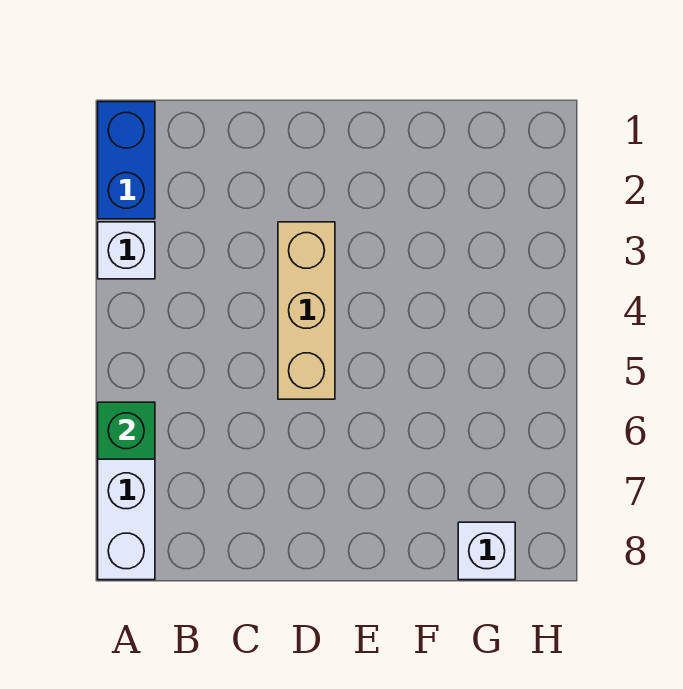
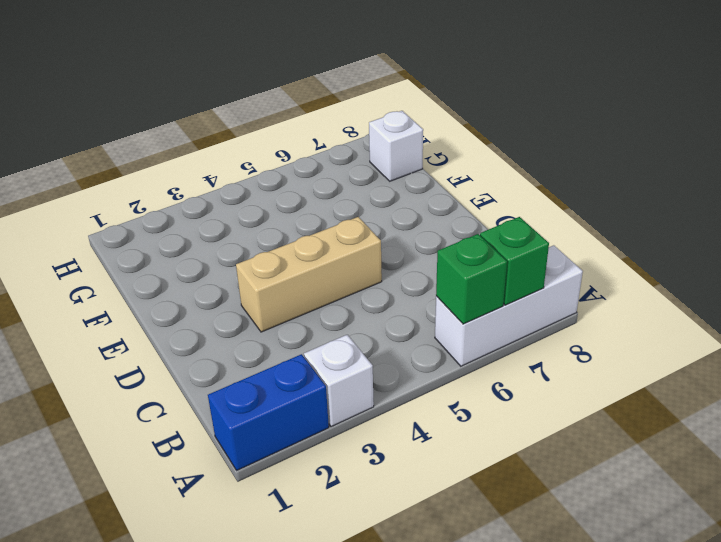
none -> green 1x1 brick [480,217,549,305]

